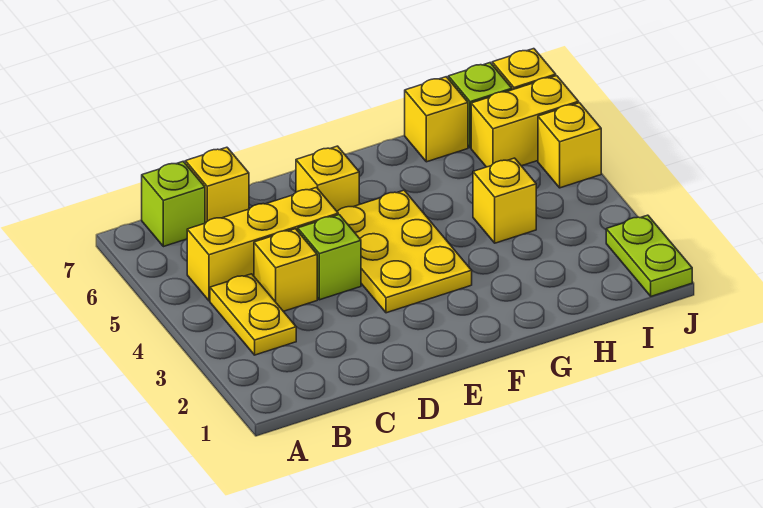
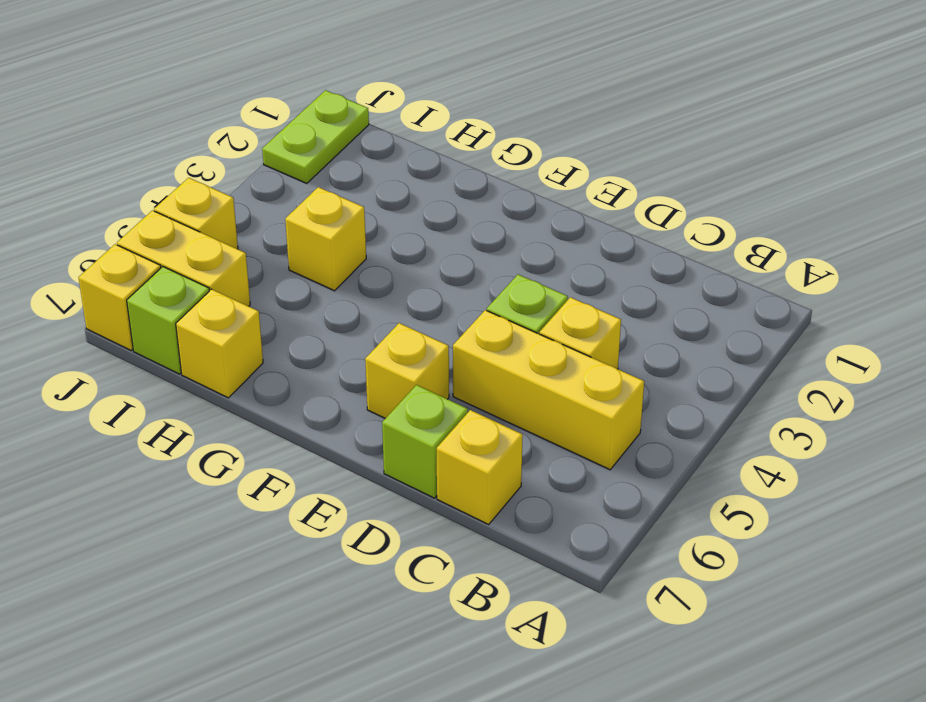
yellow 1x2 plate [210,274,296,355] -> none
lime 1x1 brick [142,162,205,247] -> lime 1x1 brick moved to [382,385,468,498]
yellow 2x3 plate [337,190,472,313] -> none

